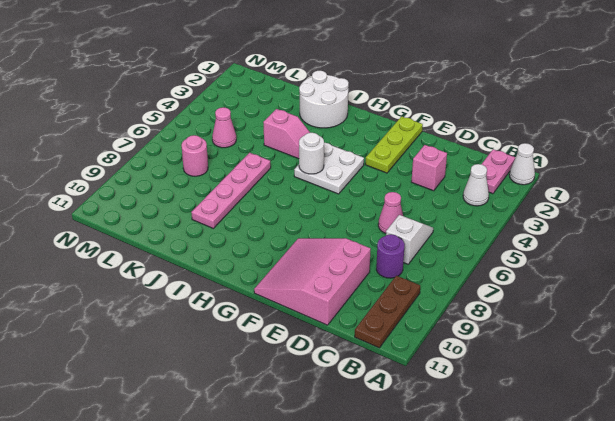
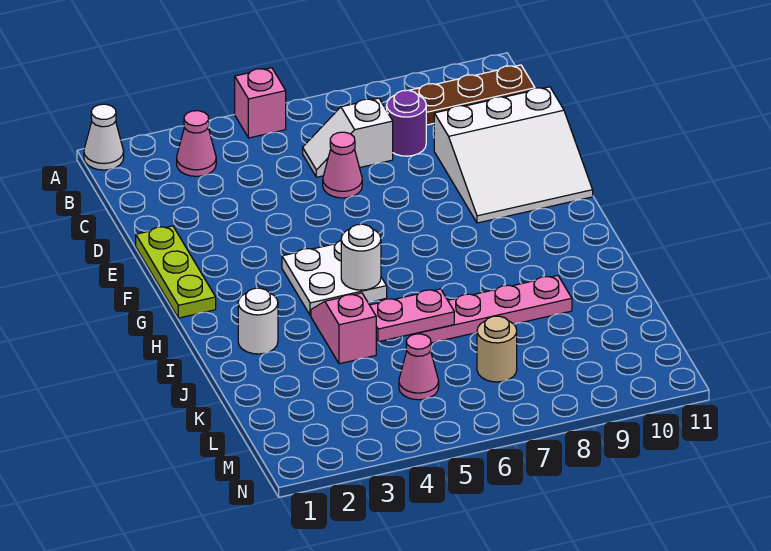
pink 1x2 plate [481,149,515,194] -> pink 1x2 plate moved to [370,289,454,342]
white 1x1 cone [463,164,489,206] -> pink 1x1 cone [177,111,216,176]
pink 1x1 brick [411,145,447,191] -> pink 1x1 brick moved to [235,68,286,138]
pink 3x3 slope [254,238,371,325] -> white 3x3 slope [434,87,593,223]
lime 1x3 plate [365,116,423,173] -> lime 1x3 plate turned to [136,226,216,318]
white 2x2 round brick [299,71,349,128] -> white 1x1 round brick [238,288,278,354]
pink 1x1 round brick [182,135,208,176] -> tan 1x1 round brick [477,316,517,382]

